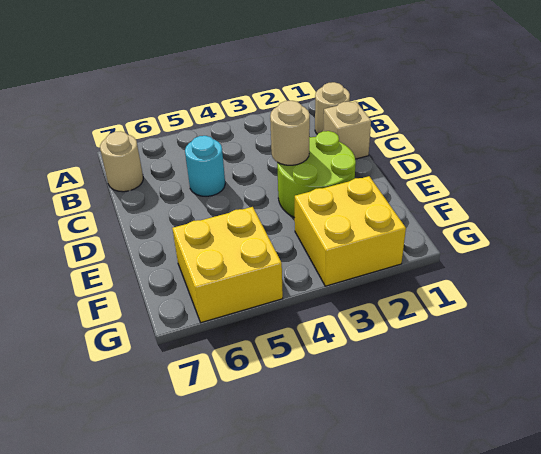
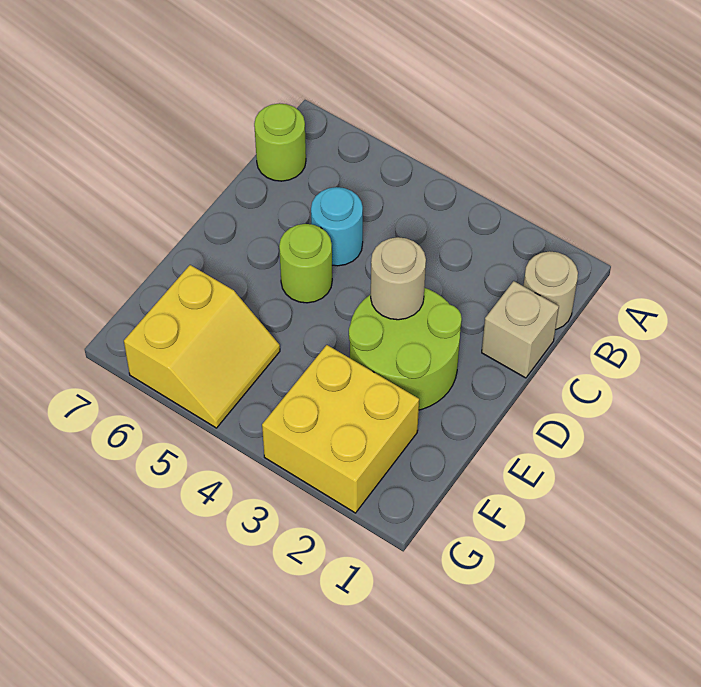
tan 1x1 round brick [100,131,143,192] -> lime 1x1 round brick [254,103,306,181]
none -> lime 1x1 round brick [279,224,332,303]
yellow 2x2 brick [172,207,283,323] -> yellow 2x2 slope [124,265,280,428]

